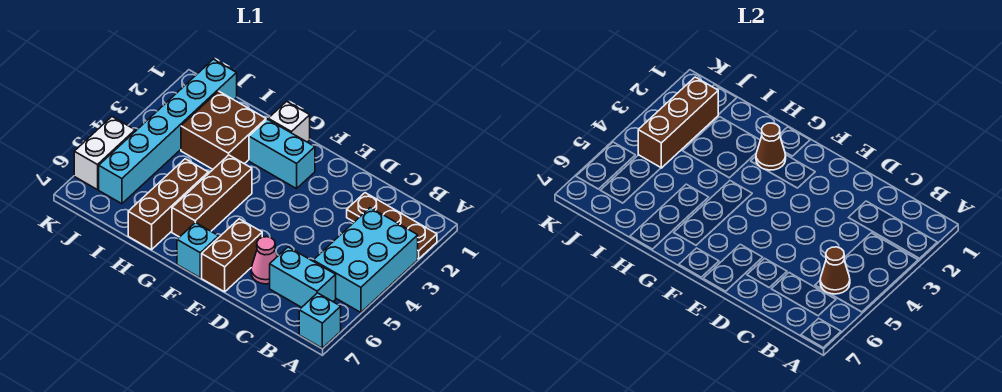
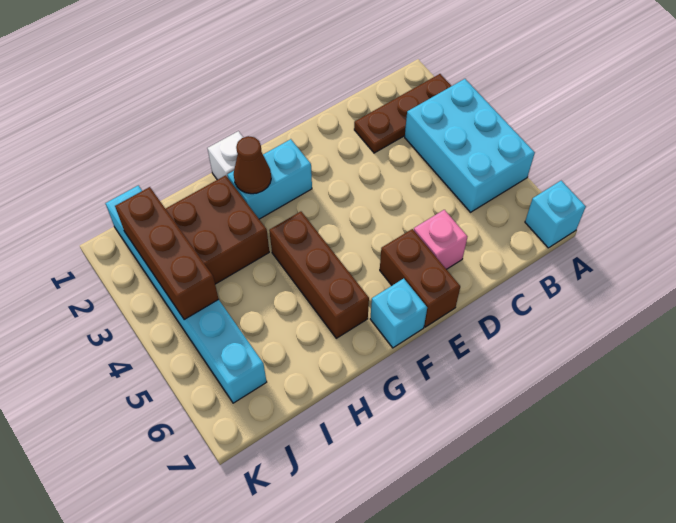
brown 1x1 cone [820,247,850,294] -> none
cyan 1x2 brick [270,247,336,307] -> none
pink 1x1 cone [251,237,277,284] -> pink 1x1 brick [414,210,467,269]
brown 1x3 brick [128,159,208,250] -> none
white 1x2 brick [74,117,135,190] -> none

